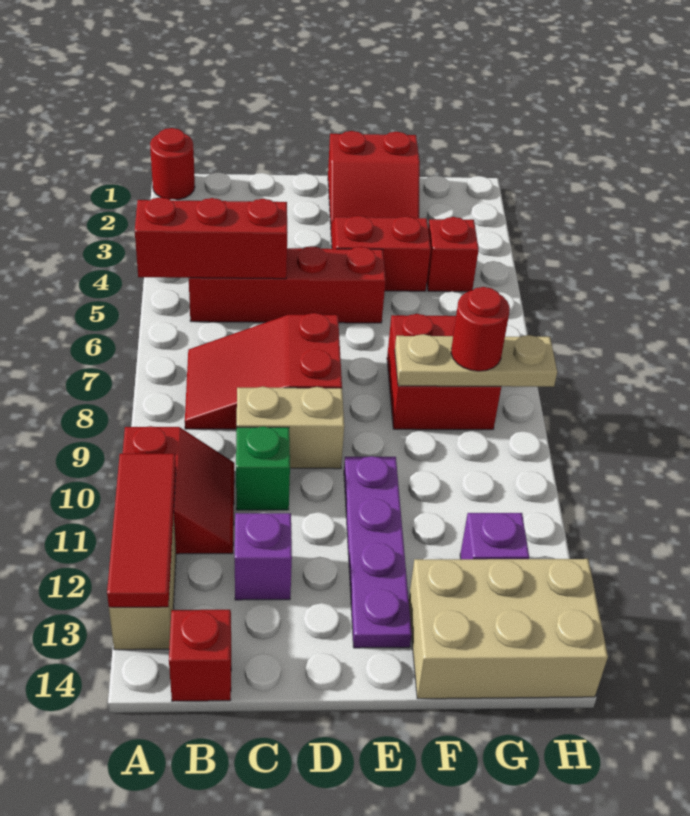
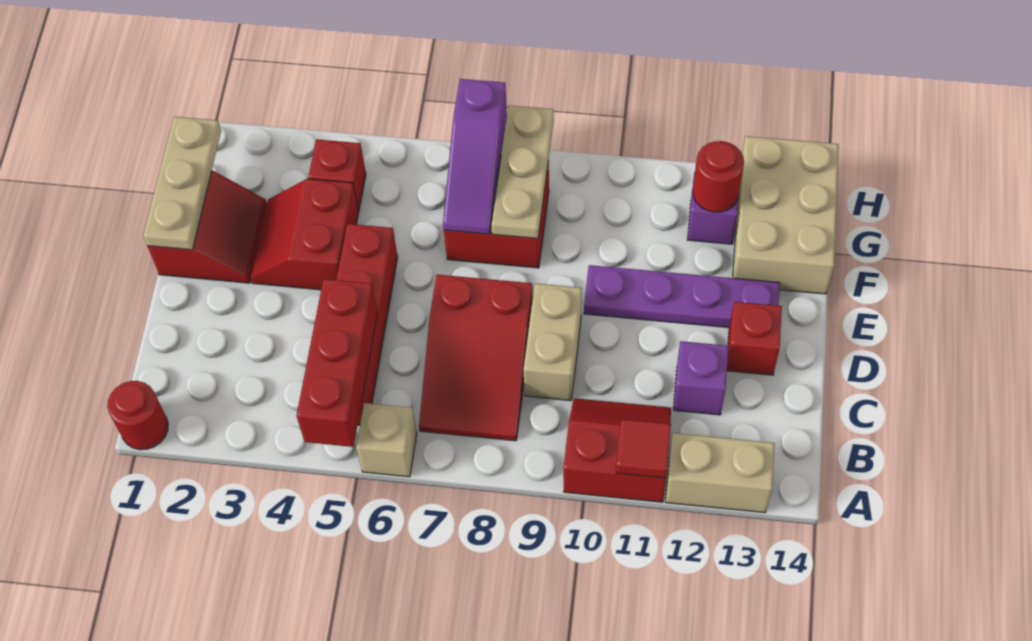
none -> tan 1x1 brick [356,403,417,477]
red 1x3 tile [107,454,176,607] -> red 1x1 tile [616,419,671,478]
red 1x1 brick [169,610,231,701] -> red 1x1 brick moved to [727,302,782,375]
green 1x1 brick [236,427,290,510] -> none
none -> tan 1x3 plate [143,117,221,250]
none -> purple 1x3 slope [443,79,507,234]
red 1x1 round brick [451,287,510,371] -> red 1x1 round brick moved to [693,141,744,212]

